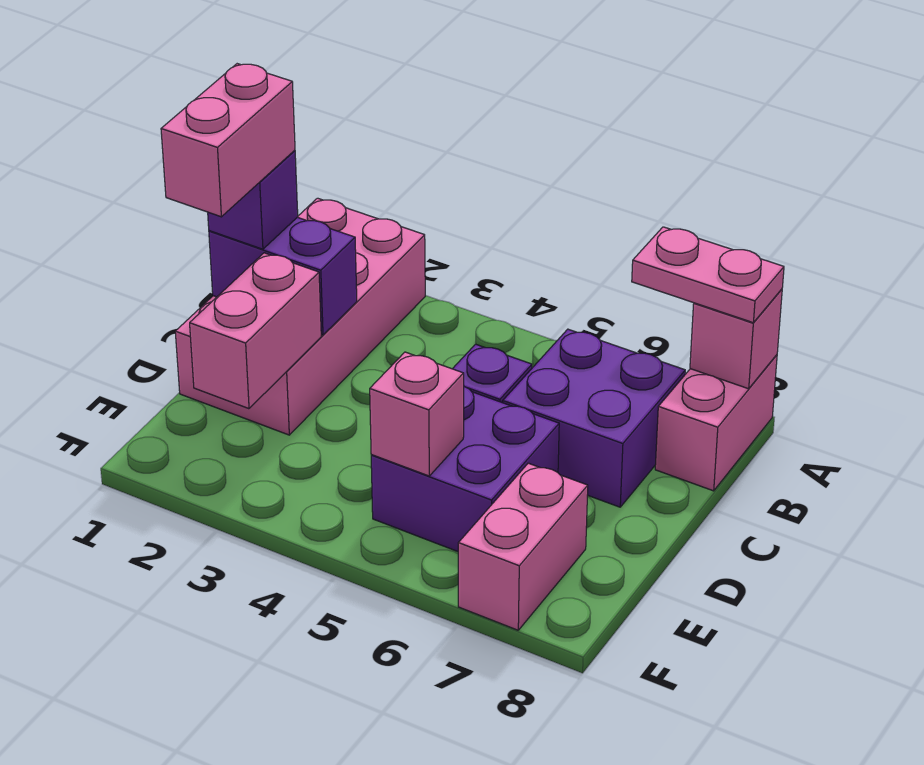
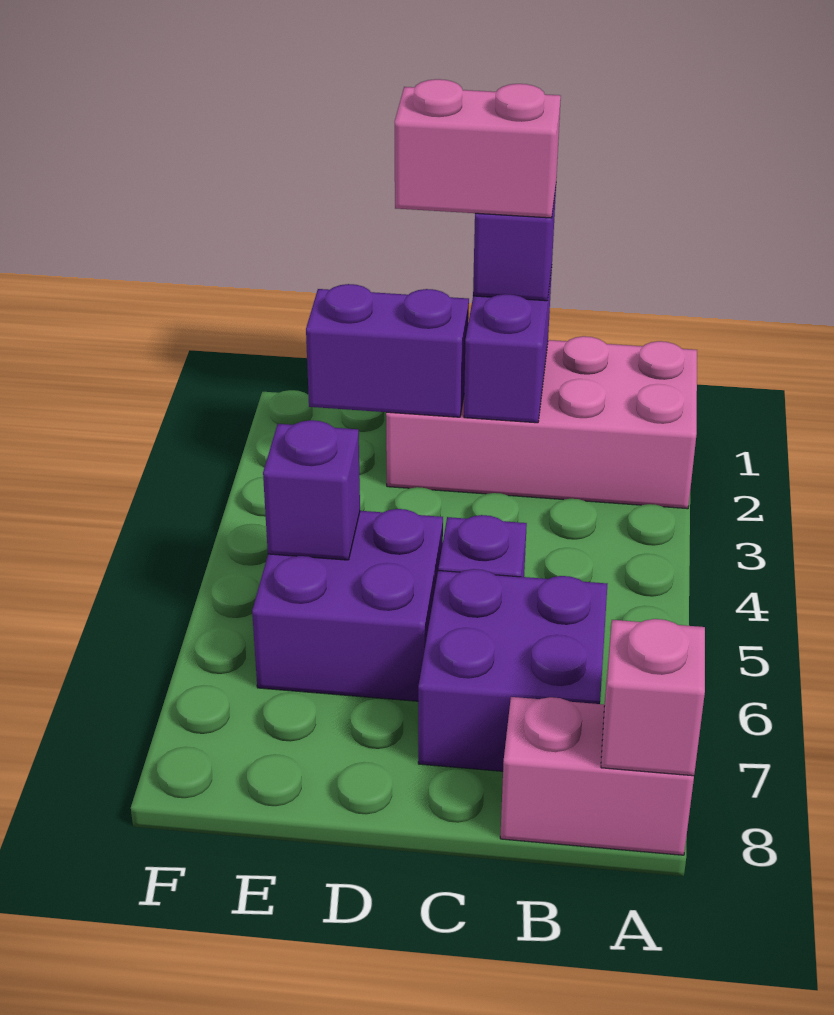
pink 1x2 plate [632,227,784,323] -> none
pink 1x2 brick [190,253,321,409] -> purple 1x2 brick [306,284,469,417]
pink 1x1 brick [370,352,464,476] -> purple 1x1 brick [263,420,360,560]
pink 1x2 brick [458,463,588,630] -> none

